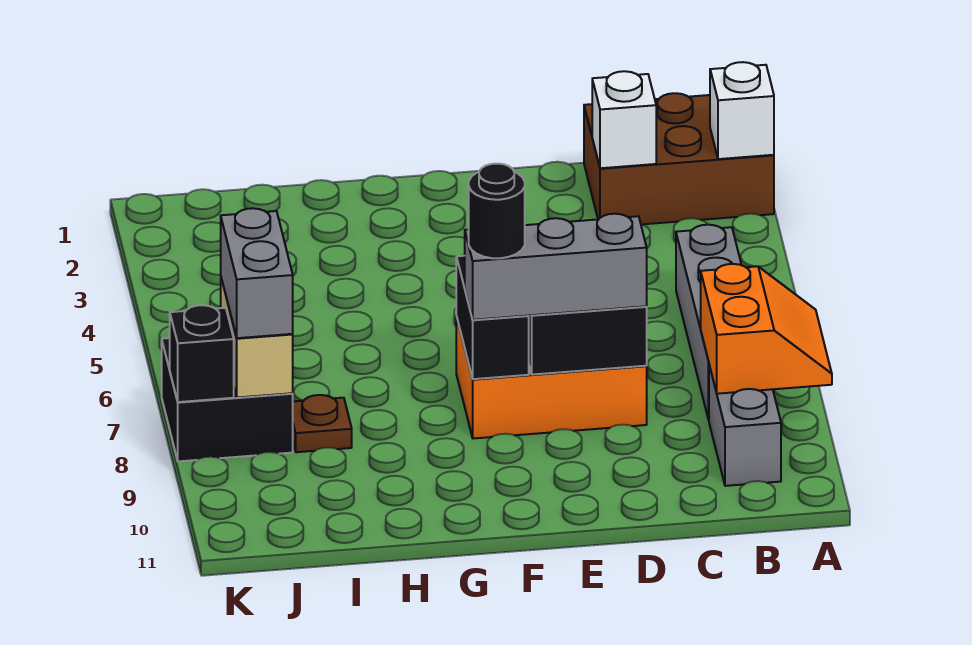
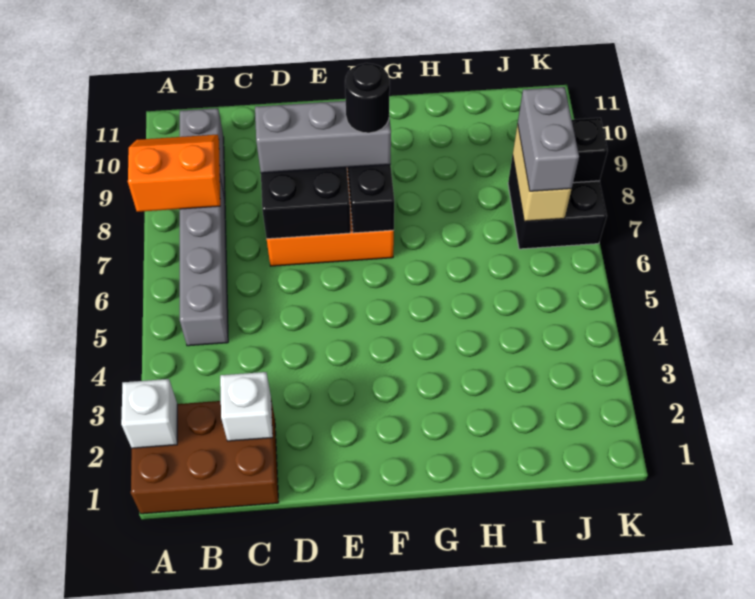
orange 2x2 slope [701,264,832,394] -> orange 2x2 slope turned to [128,135,220,212]
brown 1x1 plate [293,395,352,452] -> none

